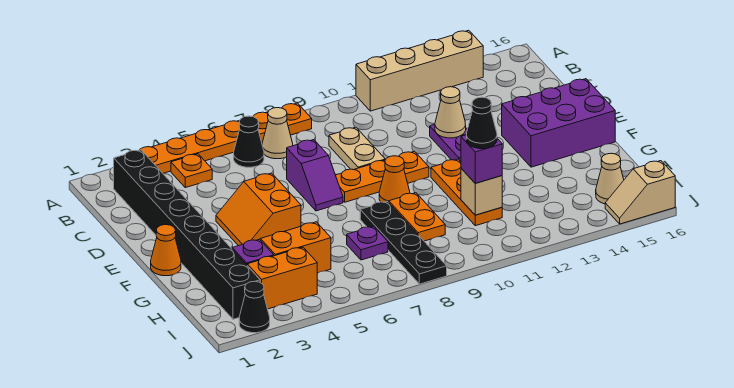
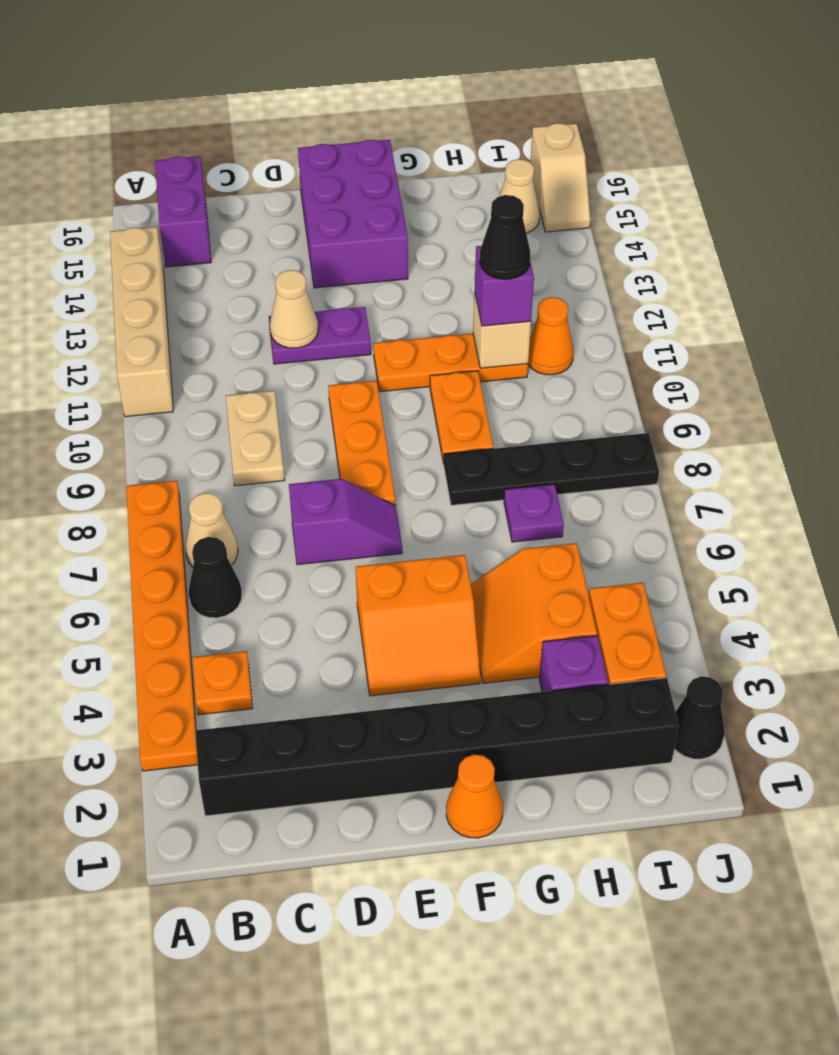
none -> purple 1x2 brick [155,156,211,267]
tan 1x2 plate [329,127,385,170] -> tan 1x2 plate turned to [226,391,285,486]
orange 1x1 cone [379,156,410,202] -> orange 1x1 cone moved to [528,297,573,375]
orange 1x2 plate [389,193,445,241] -> orange 1x2 plate turned to [430,371,493,464]

